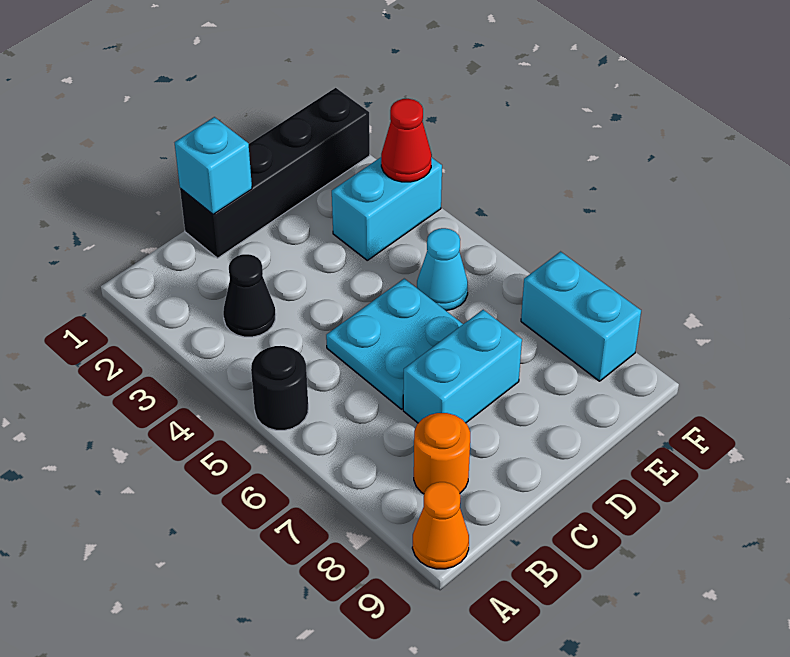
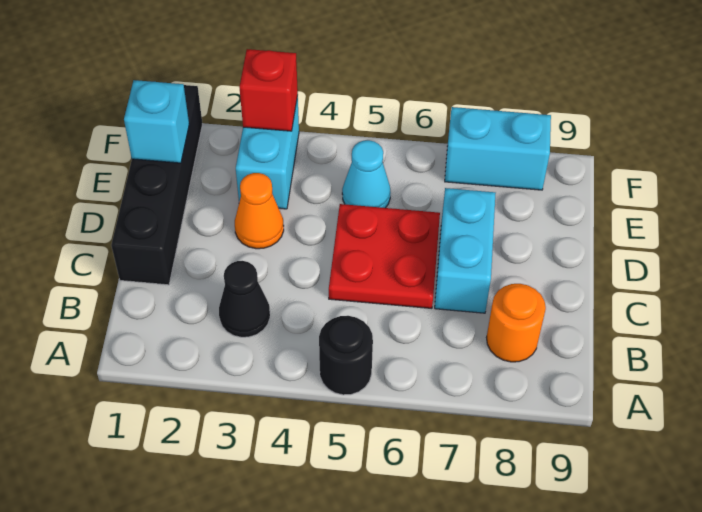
orange 1x1 cone [412,482,469,569] -> orange 1x1 cone moved to [235,173,284,249]
cyan 1x1 brick [175,117,252,214] -> cyan 1x1 brick moved to [124,80,189,163]
cyan 2x2 plate [326,279,463,409] -> red 2x2 plate [329,204,440,308]
red 1x1 cone [381,99,432,182] -> red 1x1 brick [239,49,298,131]

